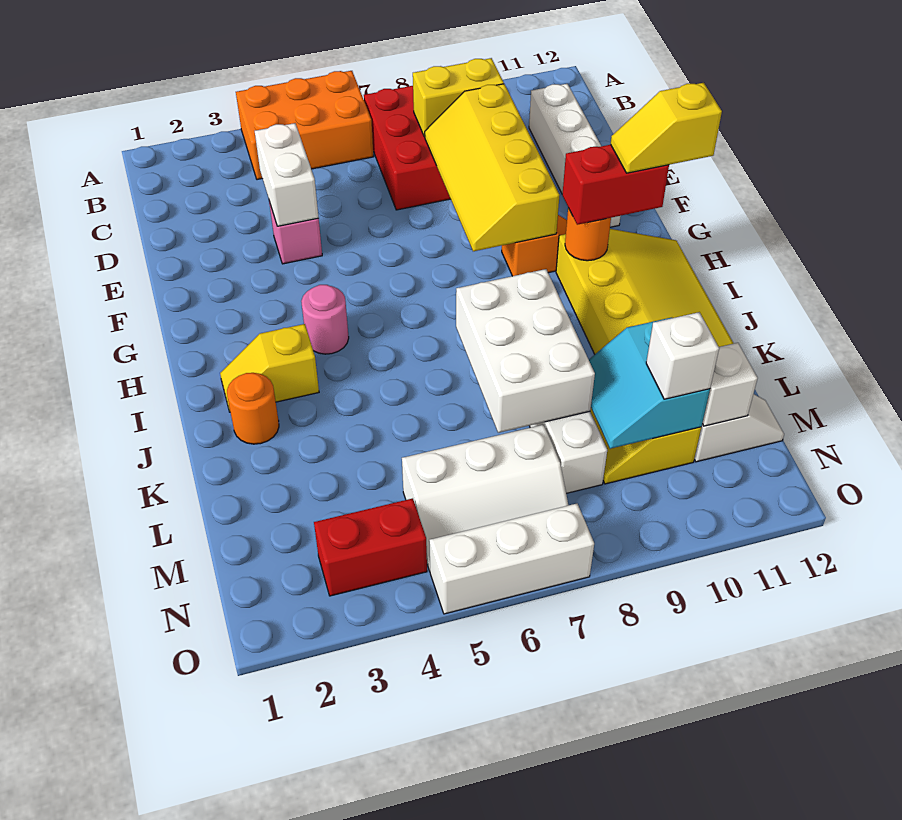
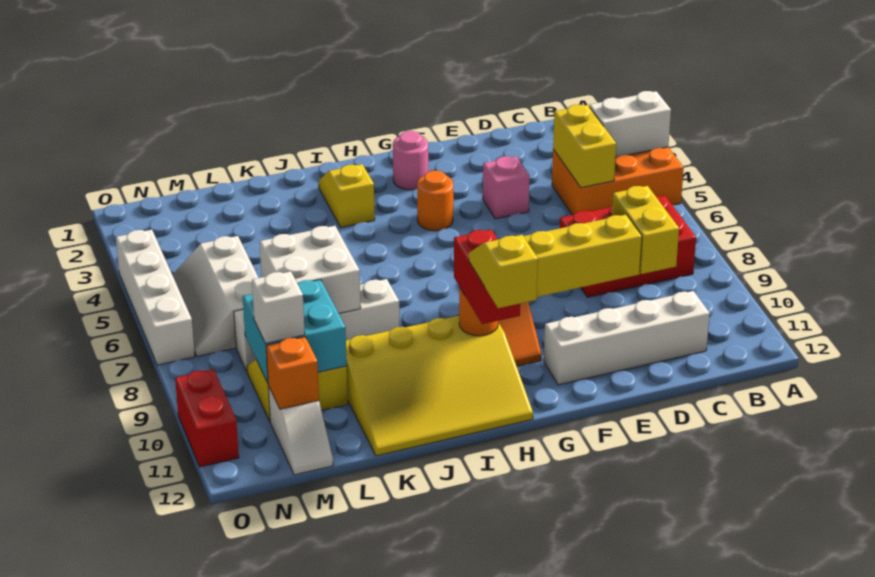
orange 2x3 brick [236,71,374,180] -> orange 2x3 brick turned to [552,147,684,215]
none -> yellow 1x2 brick [553,105,616,188]
white 1x2 brick [255,123,319,226] -> white 1x2 brick moved to [589,91,671,157]
pink 1x1 round brick [301,285,349,354] -> pink 1x1 round brick moved to [393,131,428,190]
orange 1x1 round brick [227,373,279,444] -> orange 1x1 round brick moved to [417,171,453,231]
white 2x3 brick [456,269,595,433] -> white 2x2 brick [260,226,361,313]
cyan 2x2 slope [589,318,710,449] -> cyan 2x2 brick [243,280,347,383]
white 1x1 brick [702,343,758,426] -> orange 1x1 brick [266,337,319,409]
red 1x2 brick [314,498,427,596] -> red 1x2 brick moved to [175,369,239,467]
white 1x3 brick [429,504,594,614] -> white 1x4 brick [116,230,195,365]

